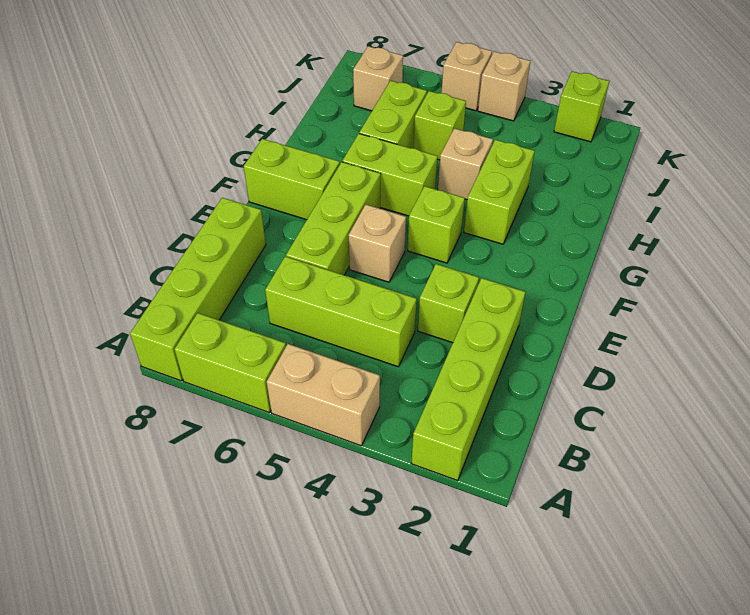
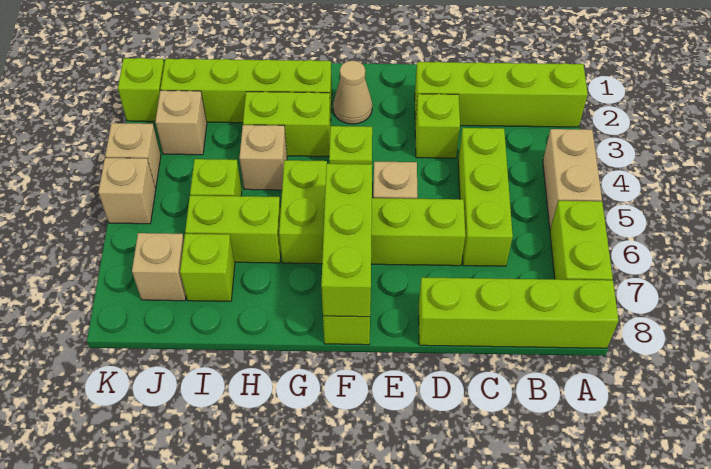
none -> tan 1x1 cone [333,61,372,124]
none -> lime 1x3 brick [321,164,372,317]
none -> lime 1x4 brick [161,58,332,123]
none -> lime 1x1 brick [180,234,235,301]
none -> tan 1x1 brick [155,90,207,155]

